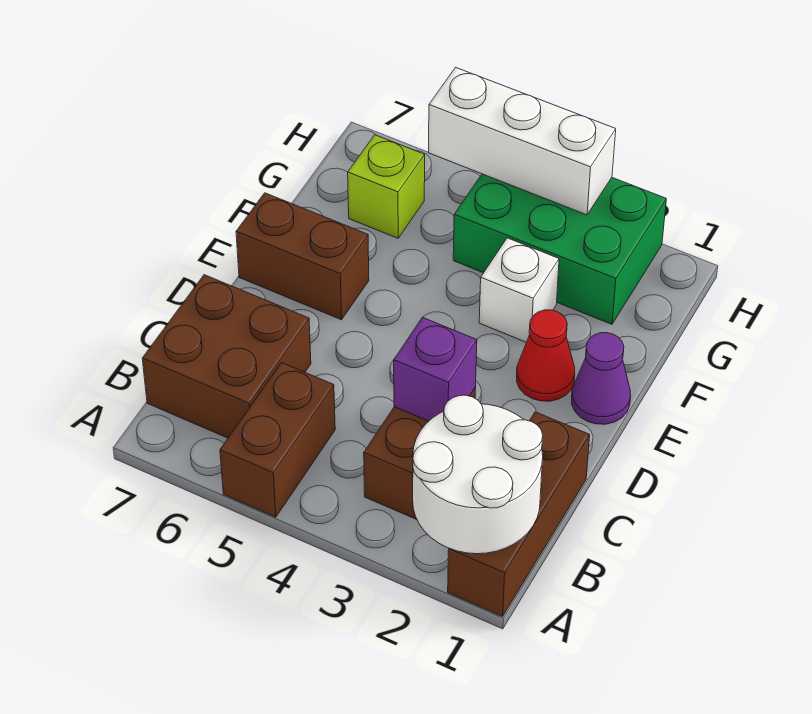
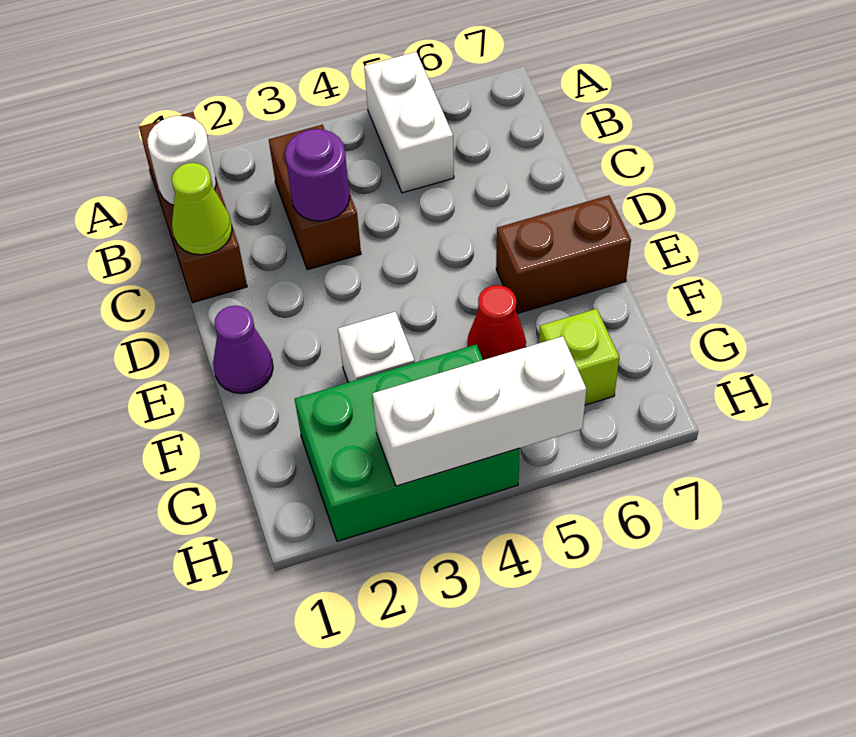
white 2x2 round brick [413,395,543,554] -> white 1x1 round brick [147,116,216,205]
brown 1x2 brick [220,363,335,517] -> white 1x2 brick [364,52,454,193]
brown 2x2 brick [142,275,311,438] -> none
none -> lime 1x1 cone [172,163,232,255]
purple 1x1 brick [394,317,477,421] -> purple 1x1 round brick [285,129,350,221]
red 1x1 cone [517,310,575,401] -> red 1x1 cone moved to [467,285,526,360]

